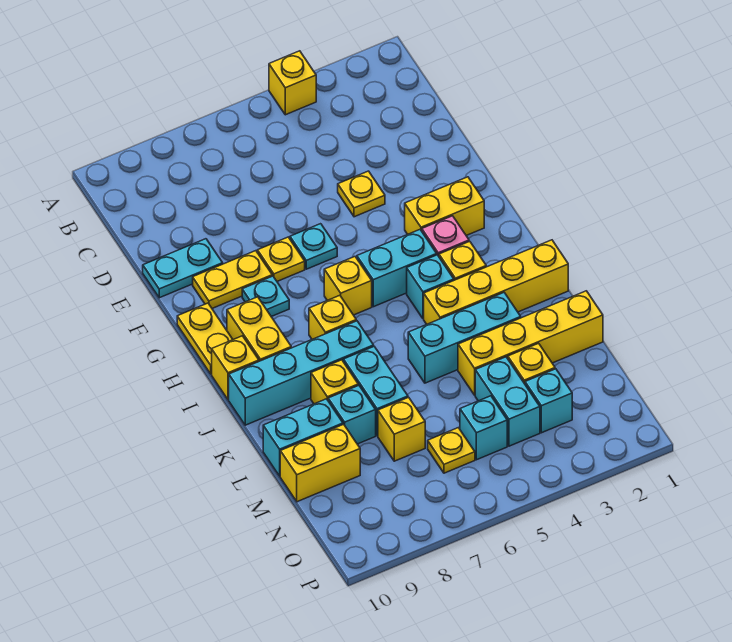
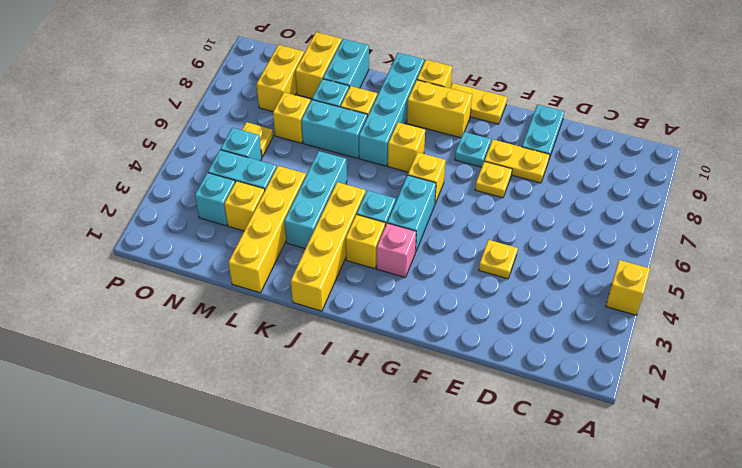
cyan 1x1 plate [290,224,337,269] -> none
yellow 1x2 plate [193,251,272,308] -> yellow 1x2 plate turned to [485,140,550,183]
yellow 1x2 brick [405,177,484,236] -> yellow 1x2 brick moved to [256,45,304,112]

